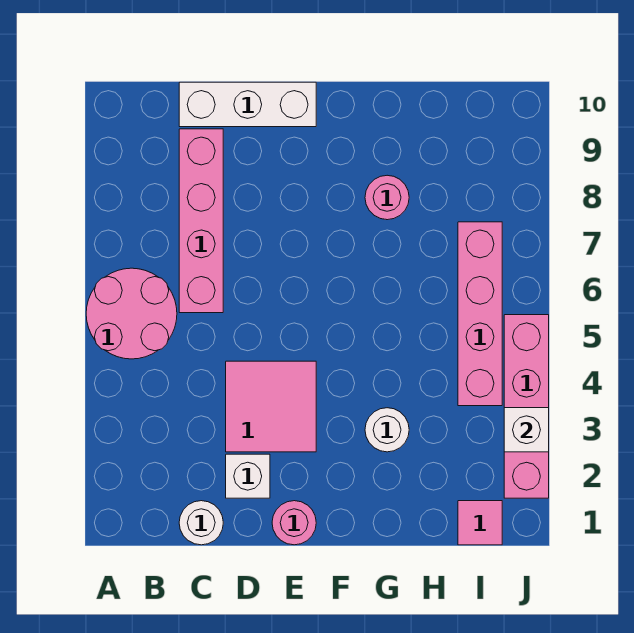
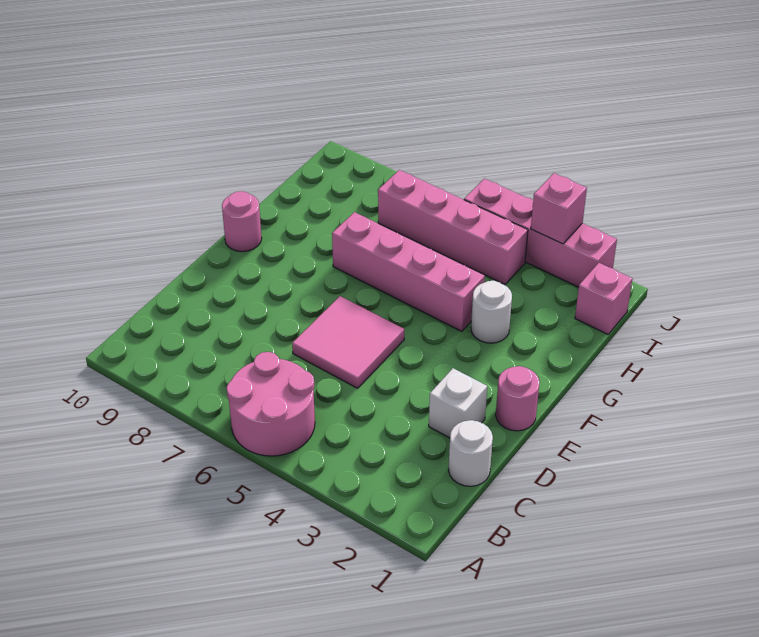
pink 1x4 brick [179,129,223,313] -> pink 1x4 brick moved to [332,212,485,331]
white 1x3 brick [179,82,316,127] -> none
pink 2x2 tile [226,361,316,452] -> pink 2x2 tile moved to [292,296,404,388]
pink 1x1 round brick [365,175,409,220] -> pink 1x1 round brick moved to [222,191,262,252]
pink 1x1 tile [458,501,502,545] -> pink 1x1 brick [575,263,632,334]
white 1x1 brick [504,408,549,452] -> pink 1x1 brick [531,173,587,244]

